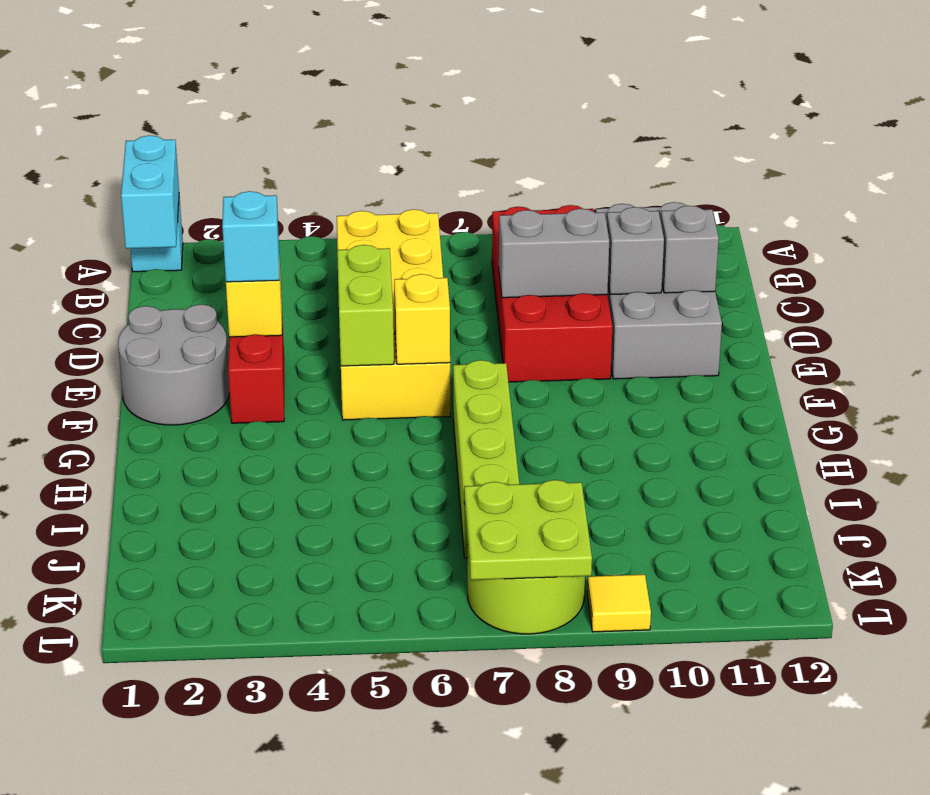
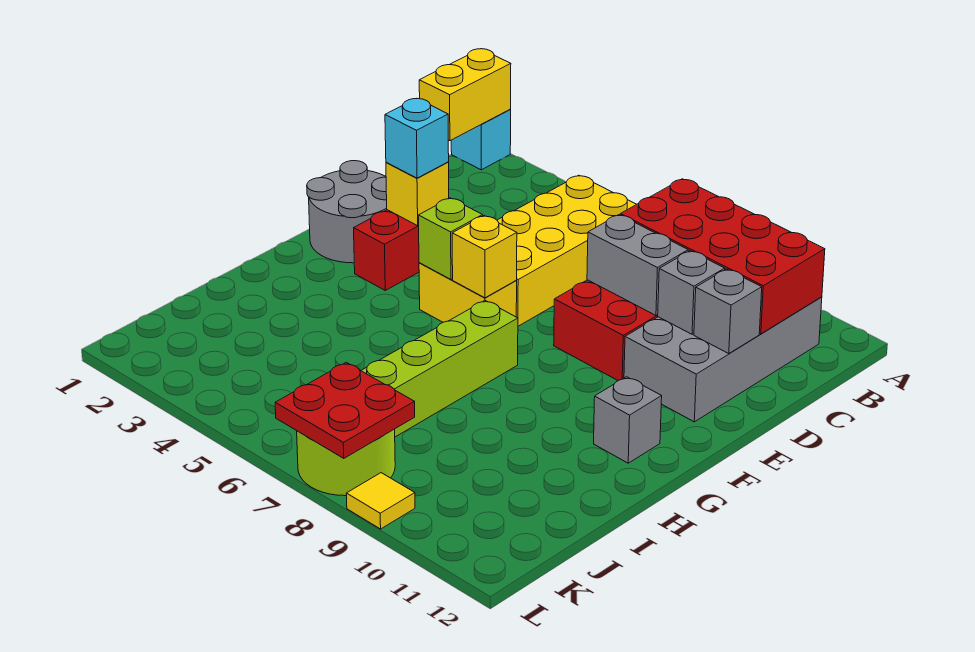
cyan 1x2 brick [121,135,179,249] -> yellow 1x2 brick [419,49,511,141]
none -> red 2x4 brick [620,179,825,334]
lime 1x2 brick [337,245,394,366] -> lime 1x1 brick [418,198,483,279]
none -> grey 1x1 brick [594,377,662,463]
lime 2x2 plate [464,480,592,580] -> red 2x2 plate [275,362,415,458]

